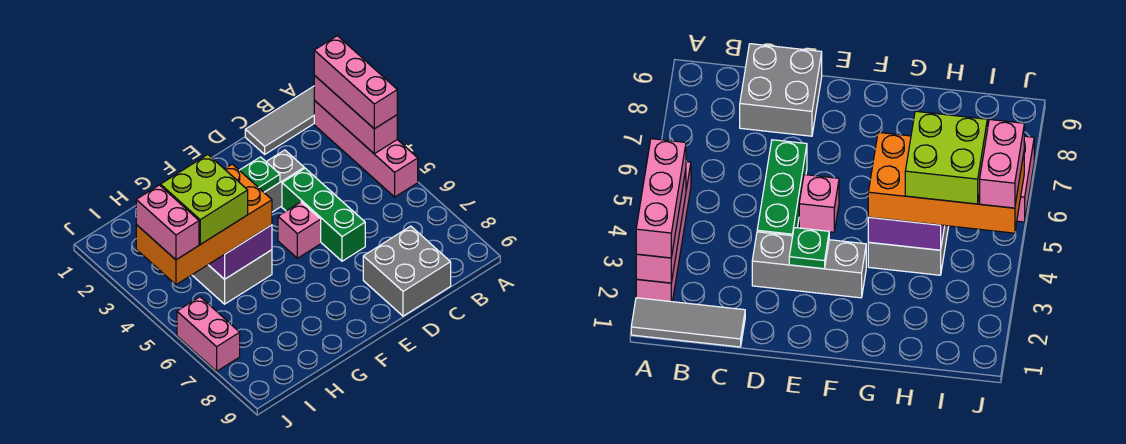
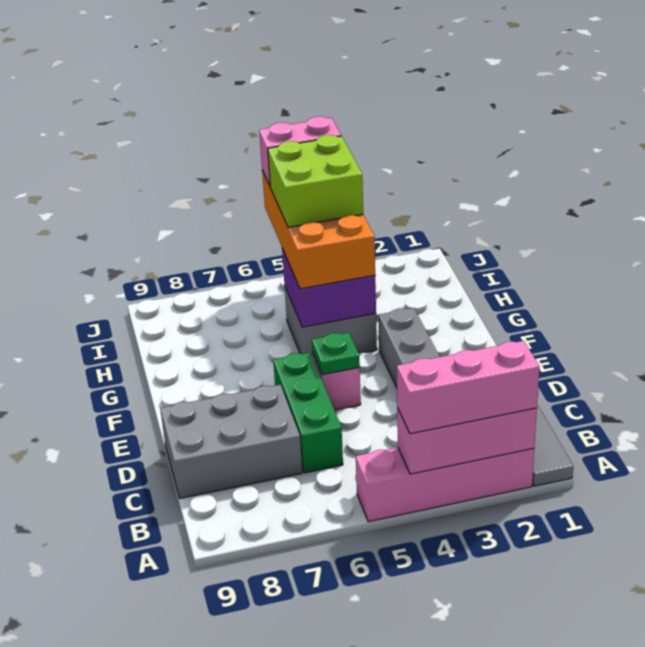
grey 2x2 brick [363,226,451,316] -> grey 2x3 brick [160,385,302,499]
green 1x3 brick [282,168,365,261] -> green 1x3 brick turned to [273,353,343,473]
green 1x1 plate [239,157,280,192] -> green 1x1 plate moved to [312,332,360,375]
pink 1x2 brick [177,297,240,371] -> none

